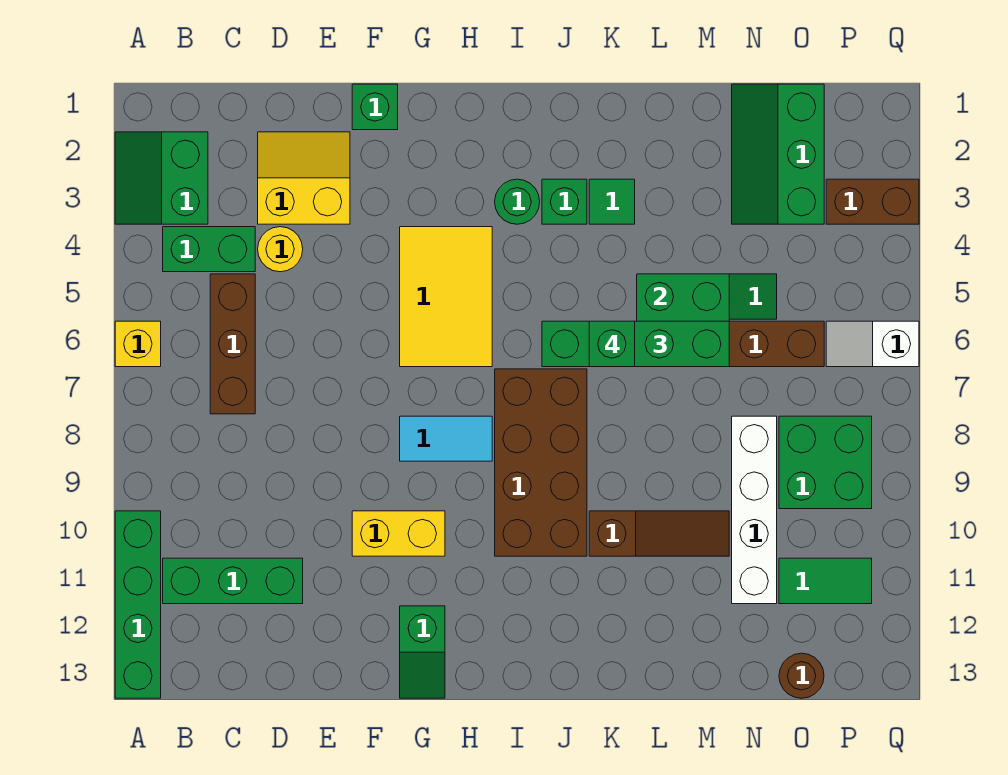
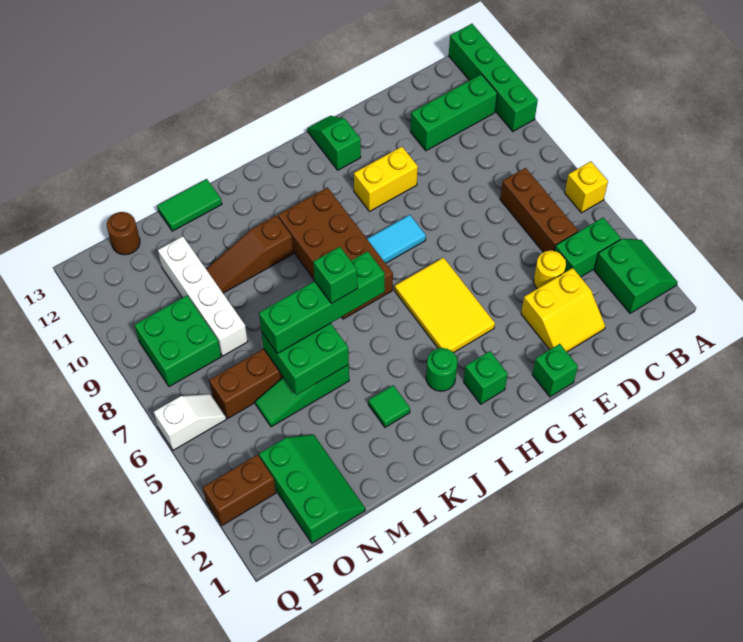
green 1x1 brick [542,179,587,224] -> green 1x1 brick moved to [464,351,508,404]
green 1x2 tile [779,558,872,604] -> green 1x2 tile moved to [157,179,222,231]

